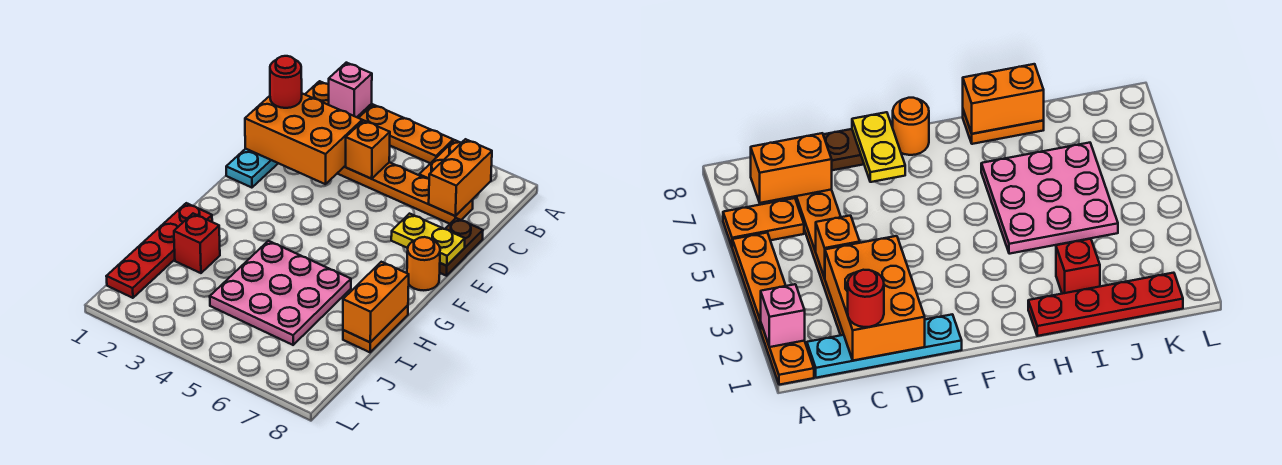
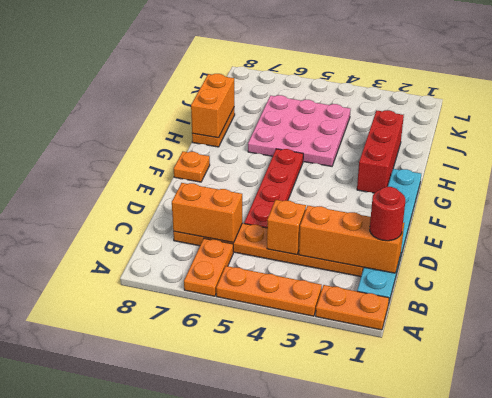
pink 1x1 brick [329,63,372,117] -> none
cyan 1x4 plate [226,149,278,188] -> cyan 1x6 plate [357,169,421,302]
orange 1x2 brick [429,139,492,216] -> orange 1x2 brick turned to [172,183,242,243]
orange 2x3 brick [245,94,362,184] -> orange 1x3 brick [299,206,404,273]
brown 1x2 plate [440,218,483,276] -> none
yellow 1x2 plate [391,214,465,266] -> none
orange 1x1 round brick [407,237,440,290] -> orange 1x1 plate [174,152,210,182]
red 1x4 plate [106,203,212,298] -> red 1x4 plate moved to [244,149,303,228]
red 1x1 brick [174,214,220,273] -> red 1x3 brick [357,110,404,193]

